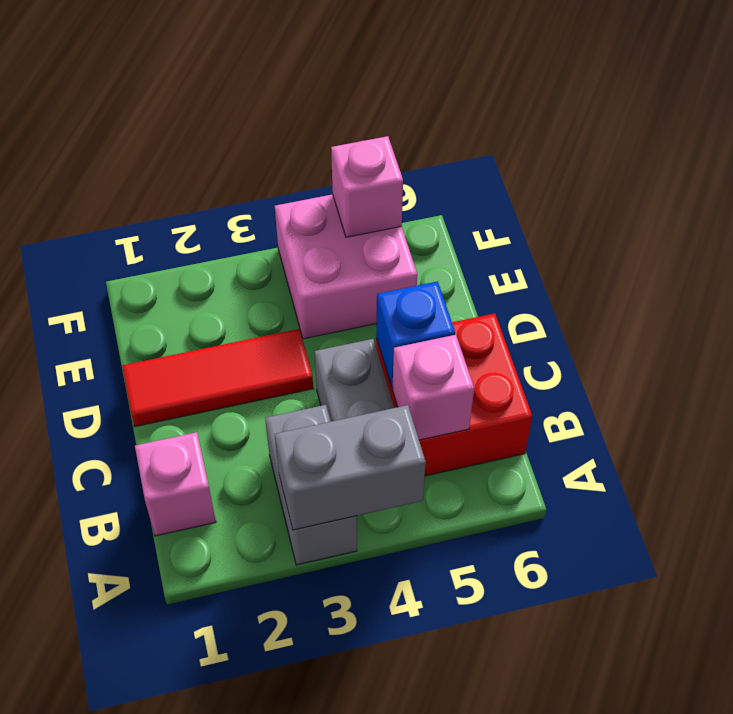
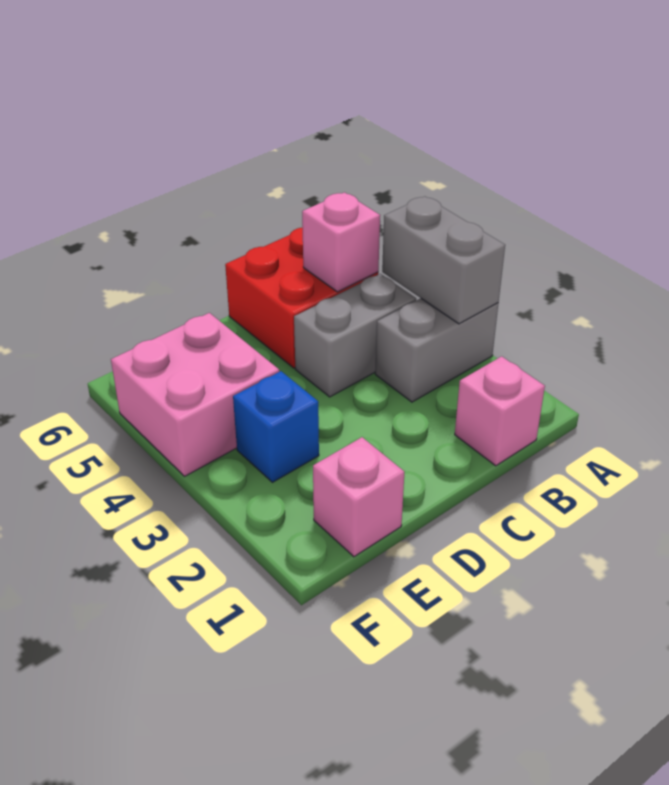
blue 1x1 brick [376,281,455,387] -> blue 1x1 brick moved to [233,371,319,482]
red 1x3 tile [122,329,313,426] -> none
pink 1x1 brick [331,136,403,237] -> pink 1x1 brick moved to [313,437,404,557]

